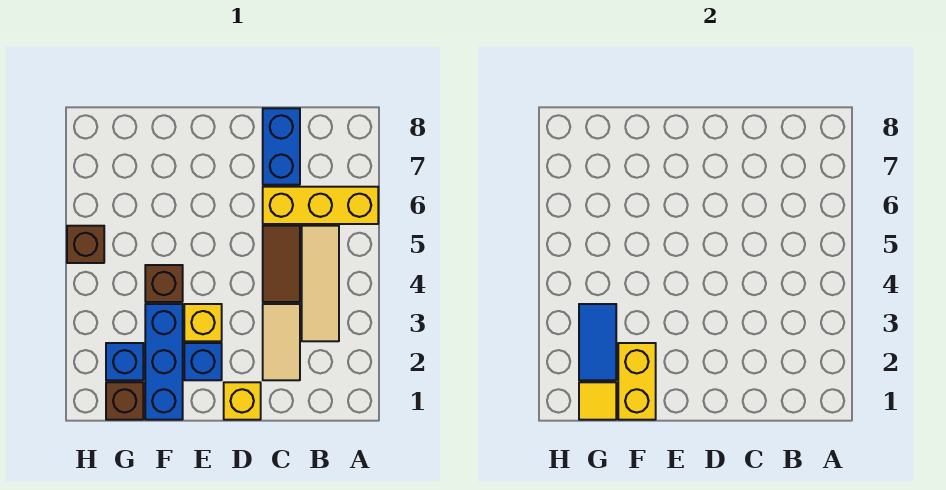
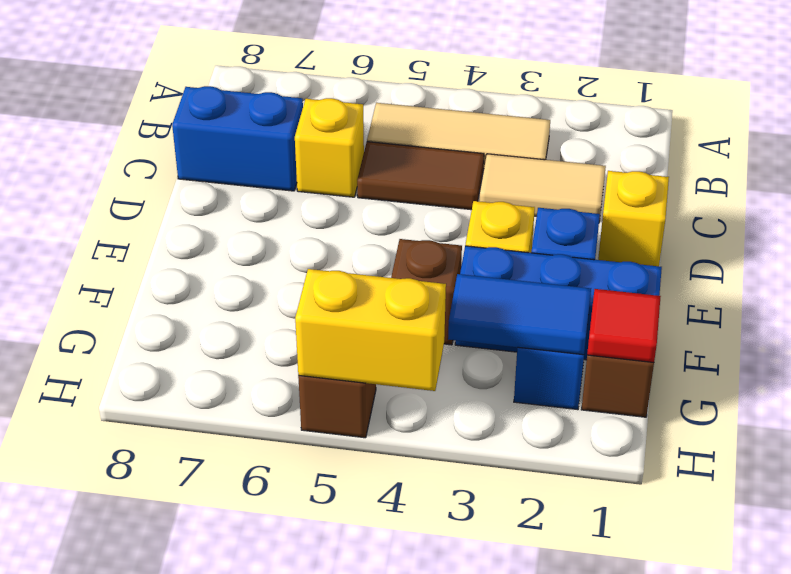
yellow 1x3 brick [263,187,378,224] -> yellow 1x1 brick [295,98,364,197]
yellow 1x2 brick [618,343,656,420] -> yellow 1x2 brick moved to [295,269,446,391]
yellow 1x1 tile [579,382,616,420] -> red 1x1 tile [587,289,661,362]

